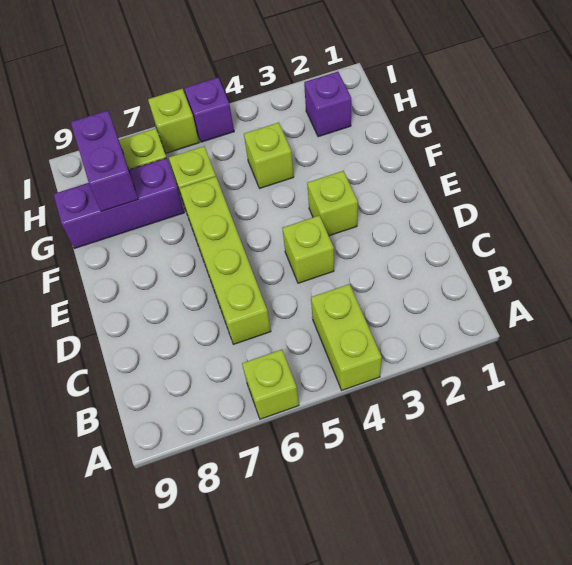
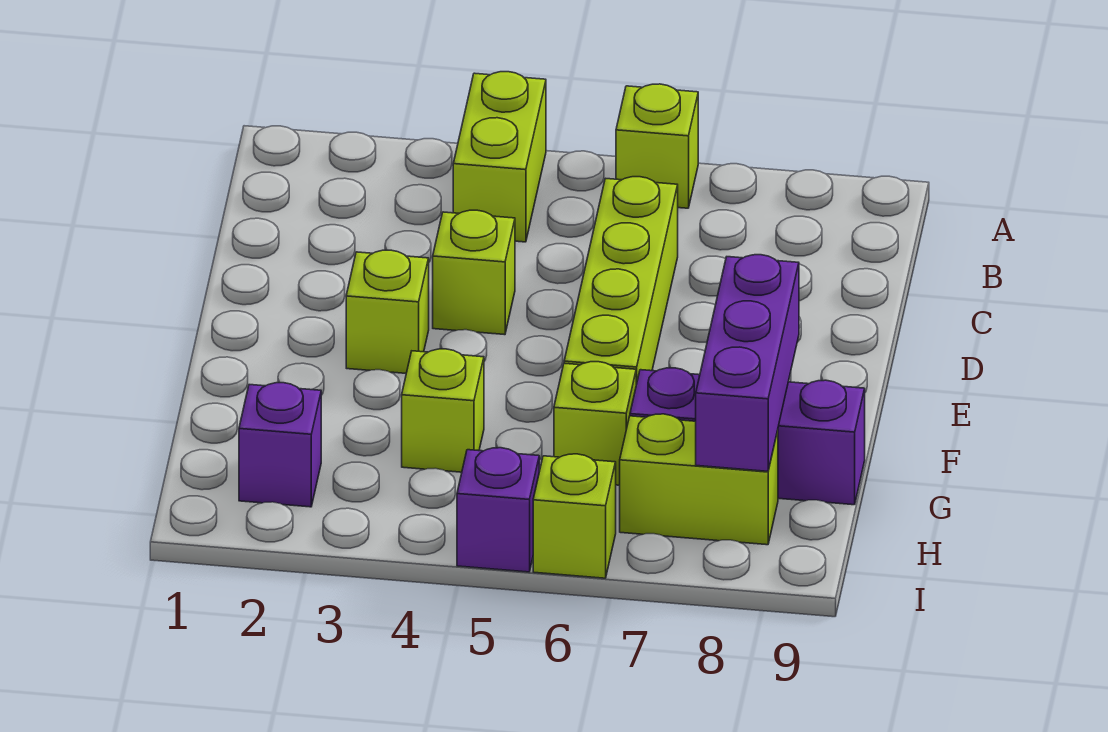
purple 1x2 brick [71,111,138,211] -> purple 1x3 brick [696,255,799,471]

